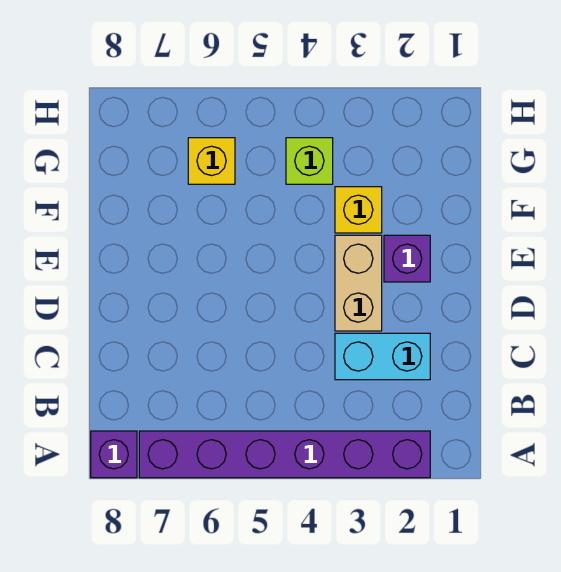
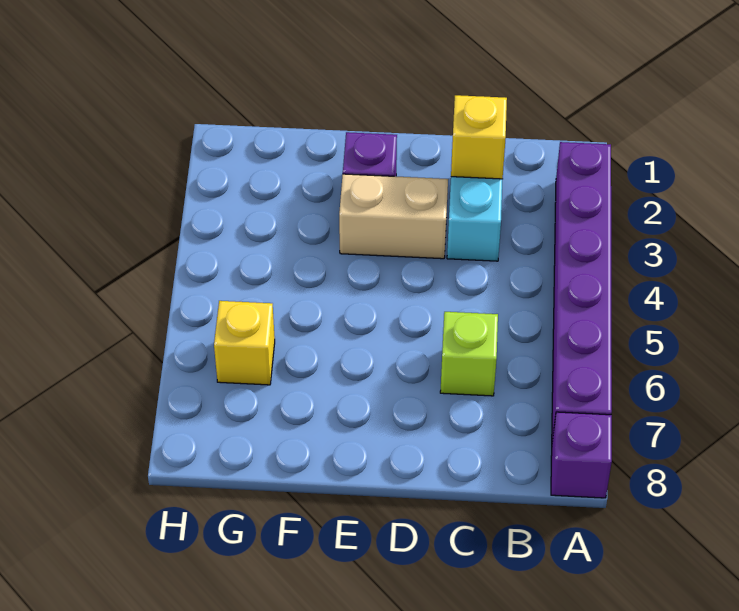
yellow 1x1 brick [335,187,382,233] -> yellow 1x1 brick moved to [451,95,507,179]
lime 1x1 brick [286,138,333,184] -> lime 1x1 brick moved to [440,312,498,396]

